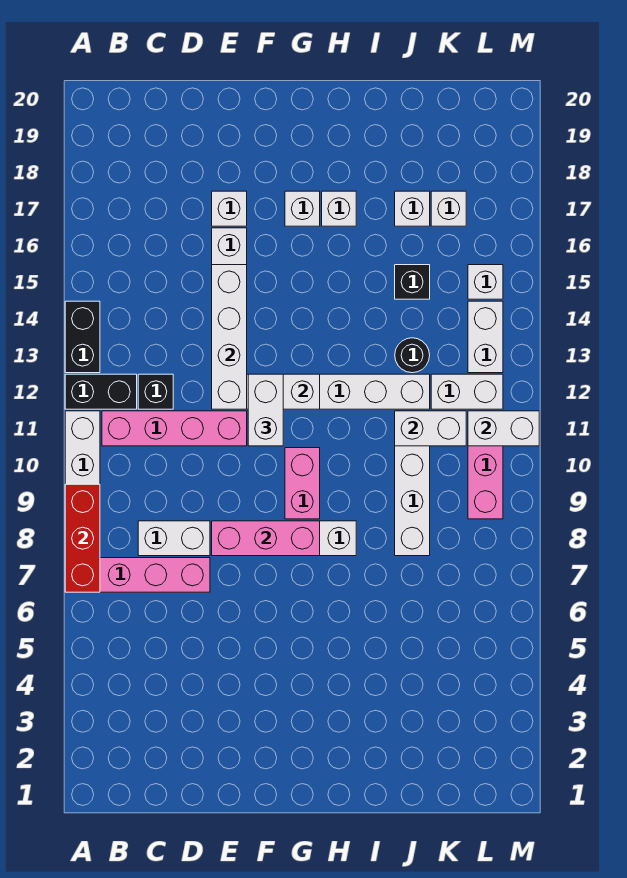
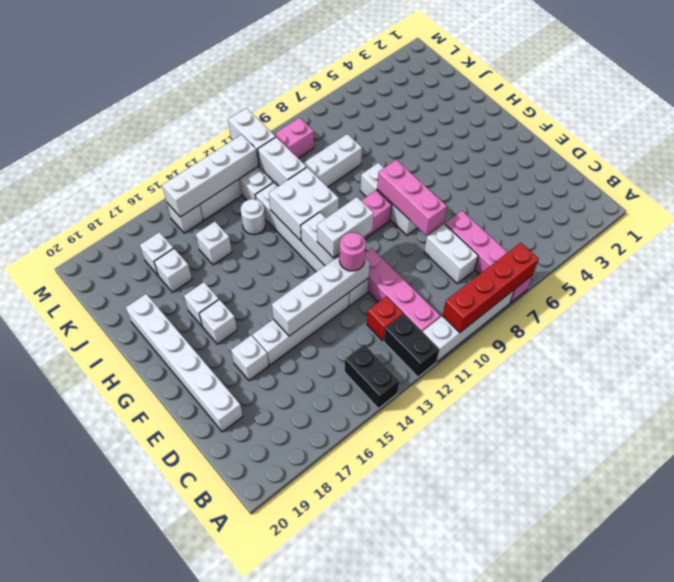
red 1x3 brick [65,484,100,592] -> red 1x4 brick [442,243,539,333]
black 1x2 brick [65,301,100,373] -> black 1x2 brick turned to [344,344,399,409]
black 1x1 brick [138,374,173,409] -> red 1x1 brick [367,296,403,341]
none -> white 1x6 brick [126,294,243,432]
none -> pink 1x1 round brick [339,232,366,271]
none -> white 2x2 brick [269,167,339,241]
black 1x1 round brick [395,338,430,373] -> white 1x1 round brick [241,199,266,235]
black 1x1 brick [395,265,430,299] -> white 1x1 brick [196,222,232,265]
none -> white 1x4 brick [162,135,258,217]

